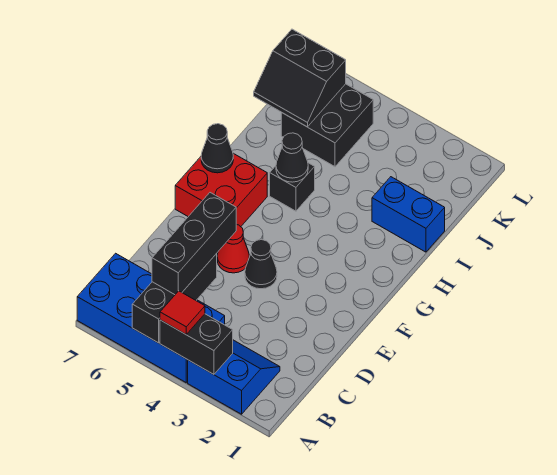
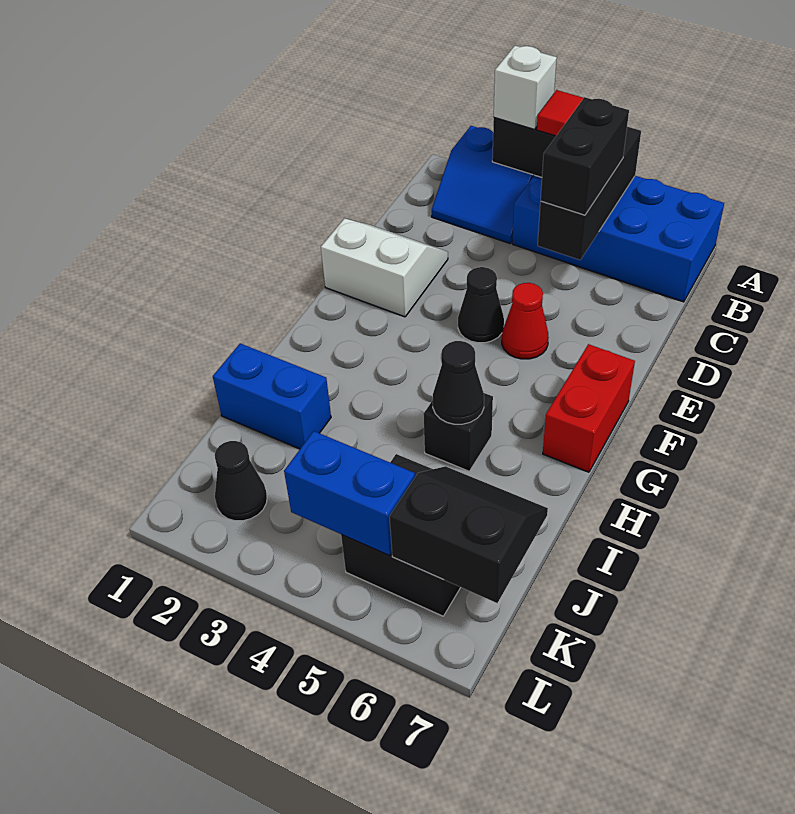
none -> white 1x1 brick [494,46,557,129]
black 1x3 brick [152,193,236,295] -> black 1x2 brick [541,97,629,215]
none -> white 2x2 slope [321,218,448,317]
red 2x2 brick [175,153,267,227] -> red 1x2 brick [543,344,635,472]
black 1x1 cone [201,124,233,173] -> black 1x1 cone moved to [215,441,267,521]
none -> blue 1x2 brick [284,431,415,555]

